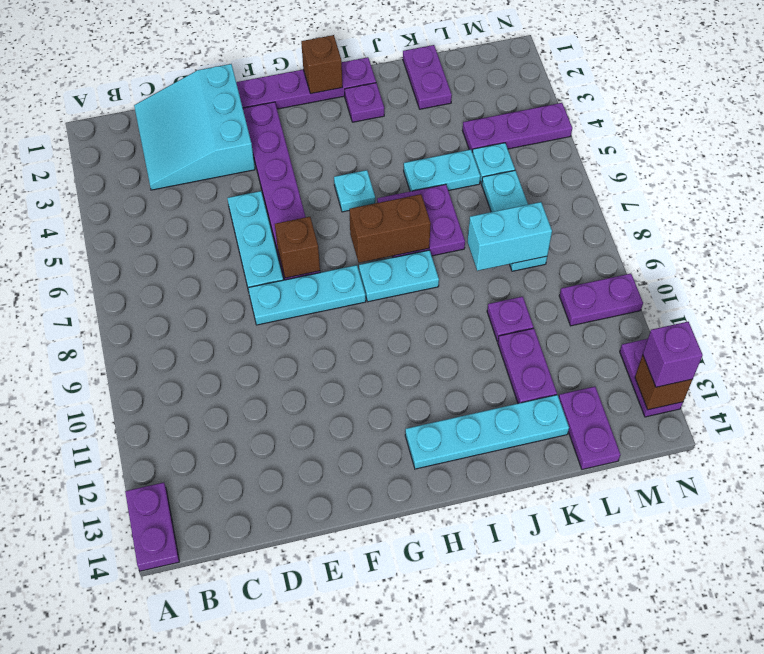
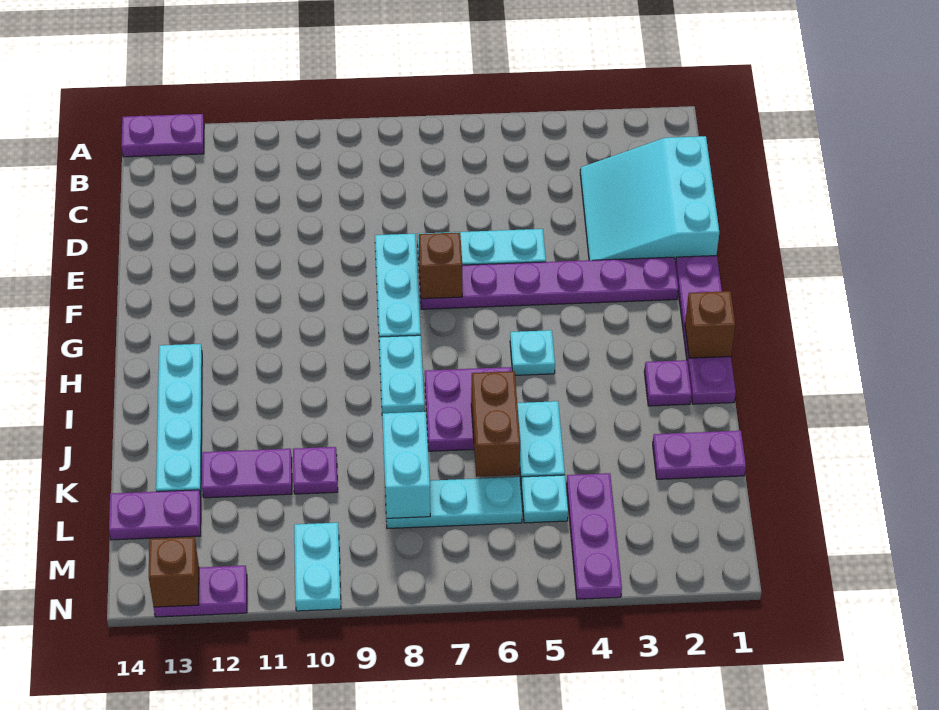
cyan 3x3 slope [134,64,255,190] -> cyan 3x3 slope turned to [580,136,719,264]
brown 1x2 brick [349,194,431,263] -> brown 1x2 brick moved to [471,371,520,477]
purple 1x2 plate [559,273,643,326] -> cyan 1x2 plate [294,523,341,611]
purple 1x1 brick [643,322,703,387] -> none

